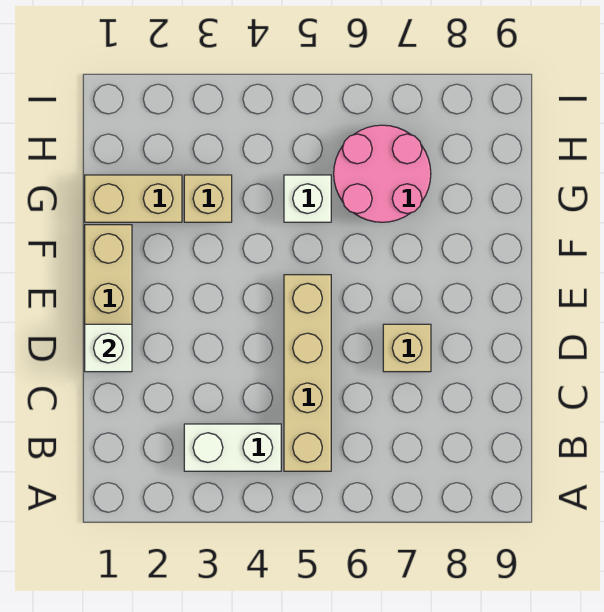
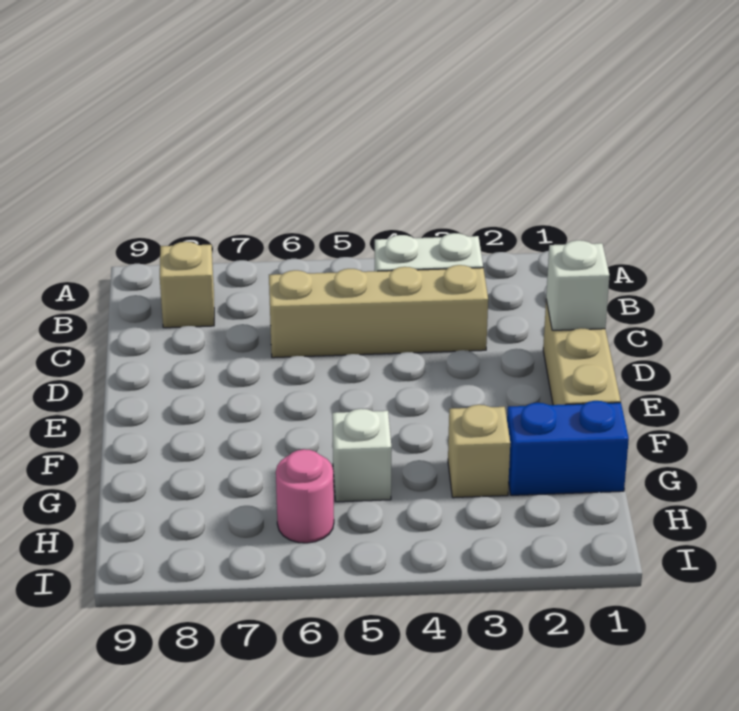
tan 1x4 brick [284,275,331,471] -> tan 1x4 brick turned to [269,265,488,358]
tan 1x1 brick [383,324,431,372] -> tan 1x1 brick moved to [160,242,214,328]
tan 1x2 brick [85,175,182,222] -> blue 1x2 brick [507,401,629,495]
pink 2x2 round brick [334,125,431,222] -> pink 1x1 round brick [276,449,334,543]

